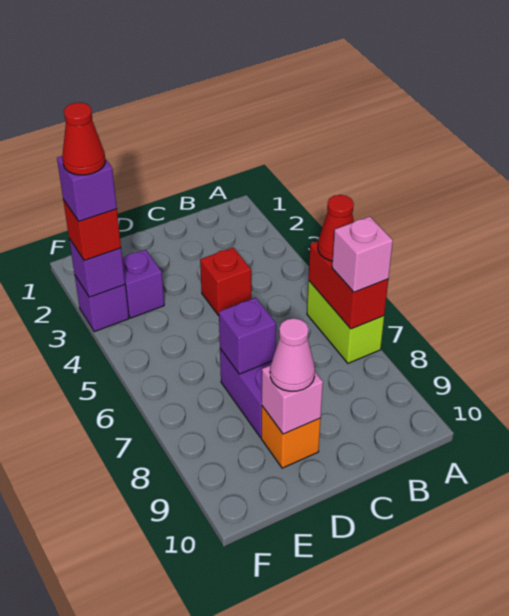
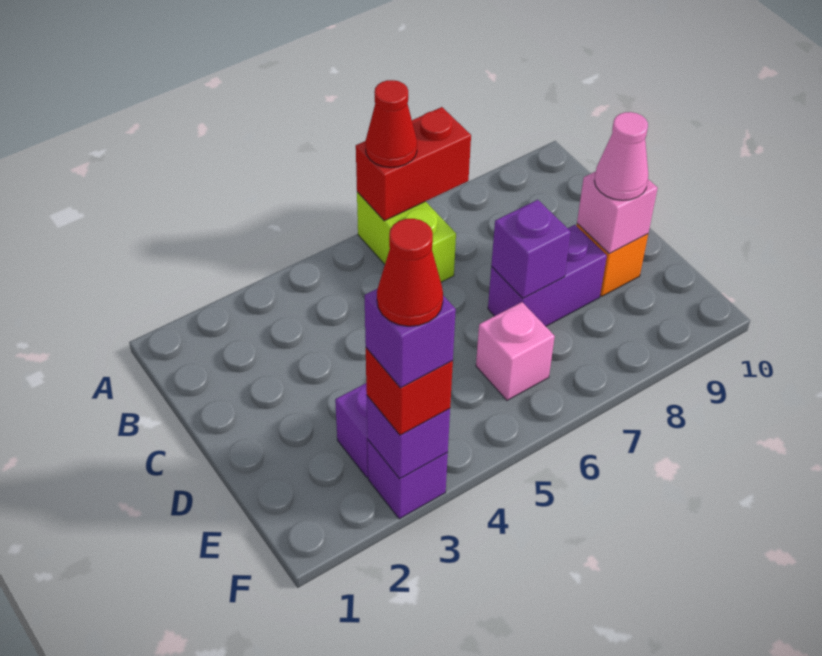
lime 1x2 brick [307,281,384,363] -> lime 1x2 brick turned to [357,192,456,282]
pink 1x1 brick [332,216,393,292] -> pink 1x1 brick moved to [476,302,555,400]
red 1x1 brick [200,248,251,315] -> none

